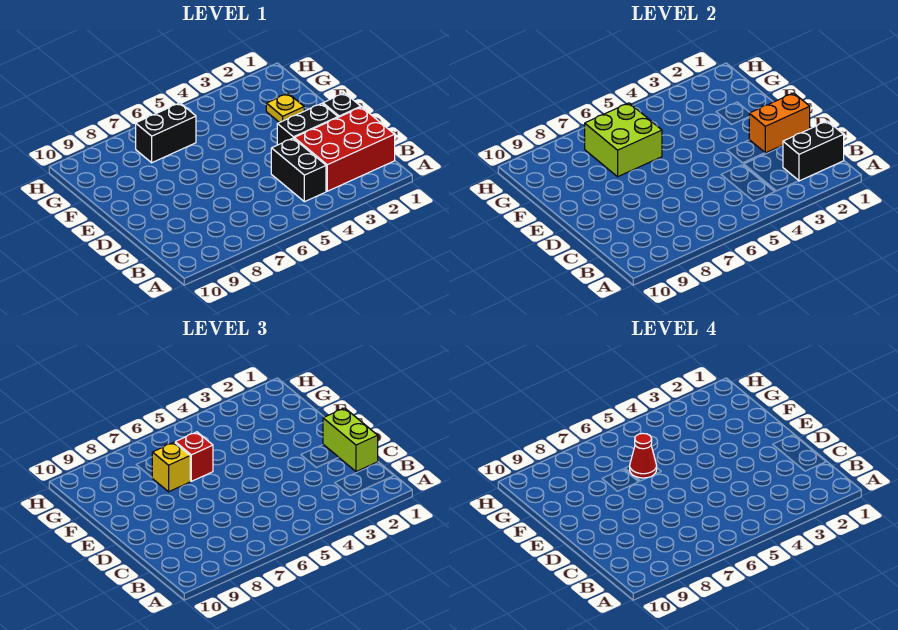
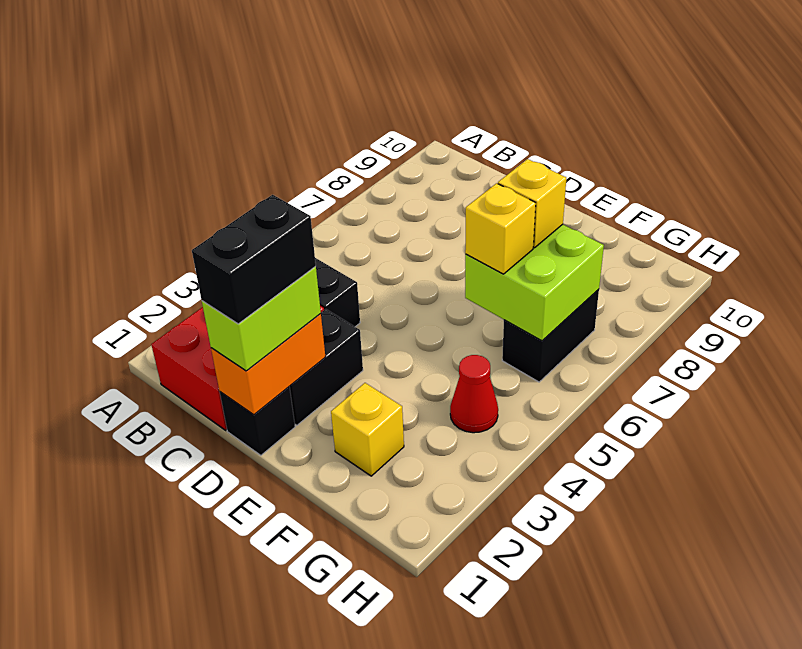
black 1x2 brick [783,121,844,181] -> black 1x2 brick moved to [192,195,316,324]
lime 1x2 brick [323,408,378,472] -> lime 1x2 brick turned to [202,266,321,371]
yellow 1x1 plate [266,93,304,123] -> yellow 1x1 brick [331,383,404,476]
red 1x1 brick [175,432,213,481] -> yellow 1x1 brick [465,183,536,274]
red 1x1 cone [630,433,657,478] -> red 1x1 cone moved to [450,355,498,433]

